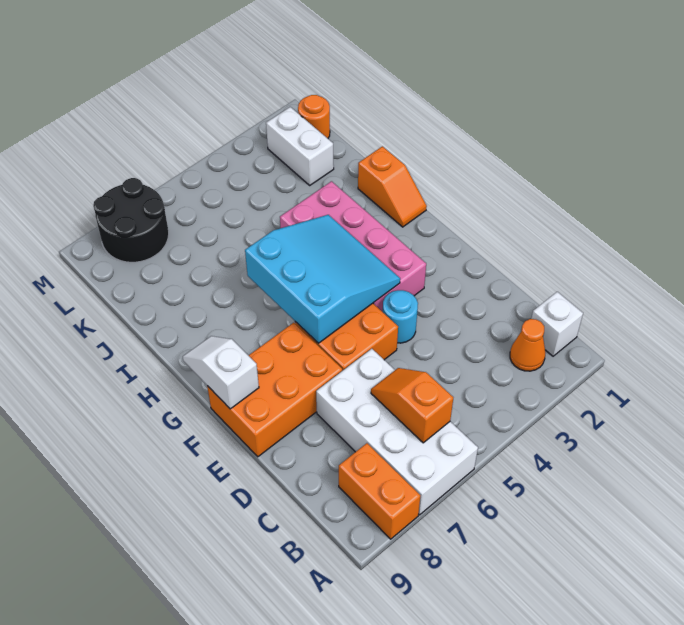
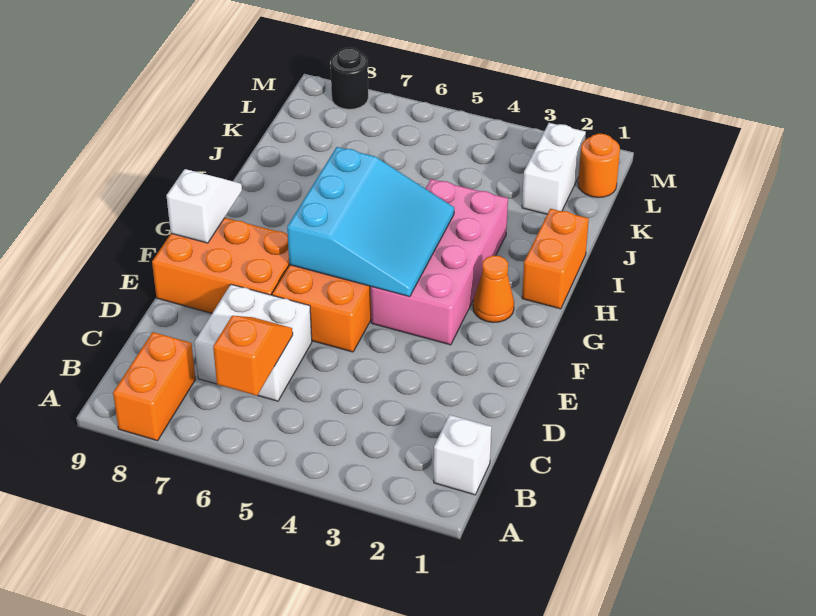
white 2x4 brick [316,349,478,515] -> white 2x2 brick [194,284,312,401]
orange 1x1 cone [510,319,545,371] -> orange 1x1 cone moved to [473,256,514,322]
cyan 1x1 round brick [383,290,418,343] -> none
orange 1x2 slope [358,146,427,227] -> orange 1x2 brick [522,209,589,309]
black 2x2 round brick [93,178,169,262] -> black 1x1 round brick [330,48,368,109]

